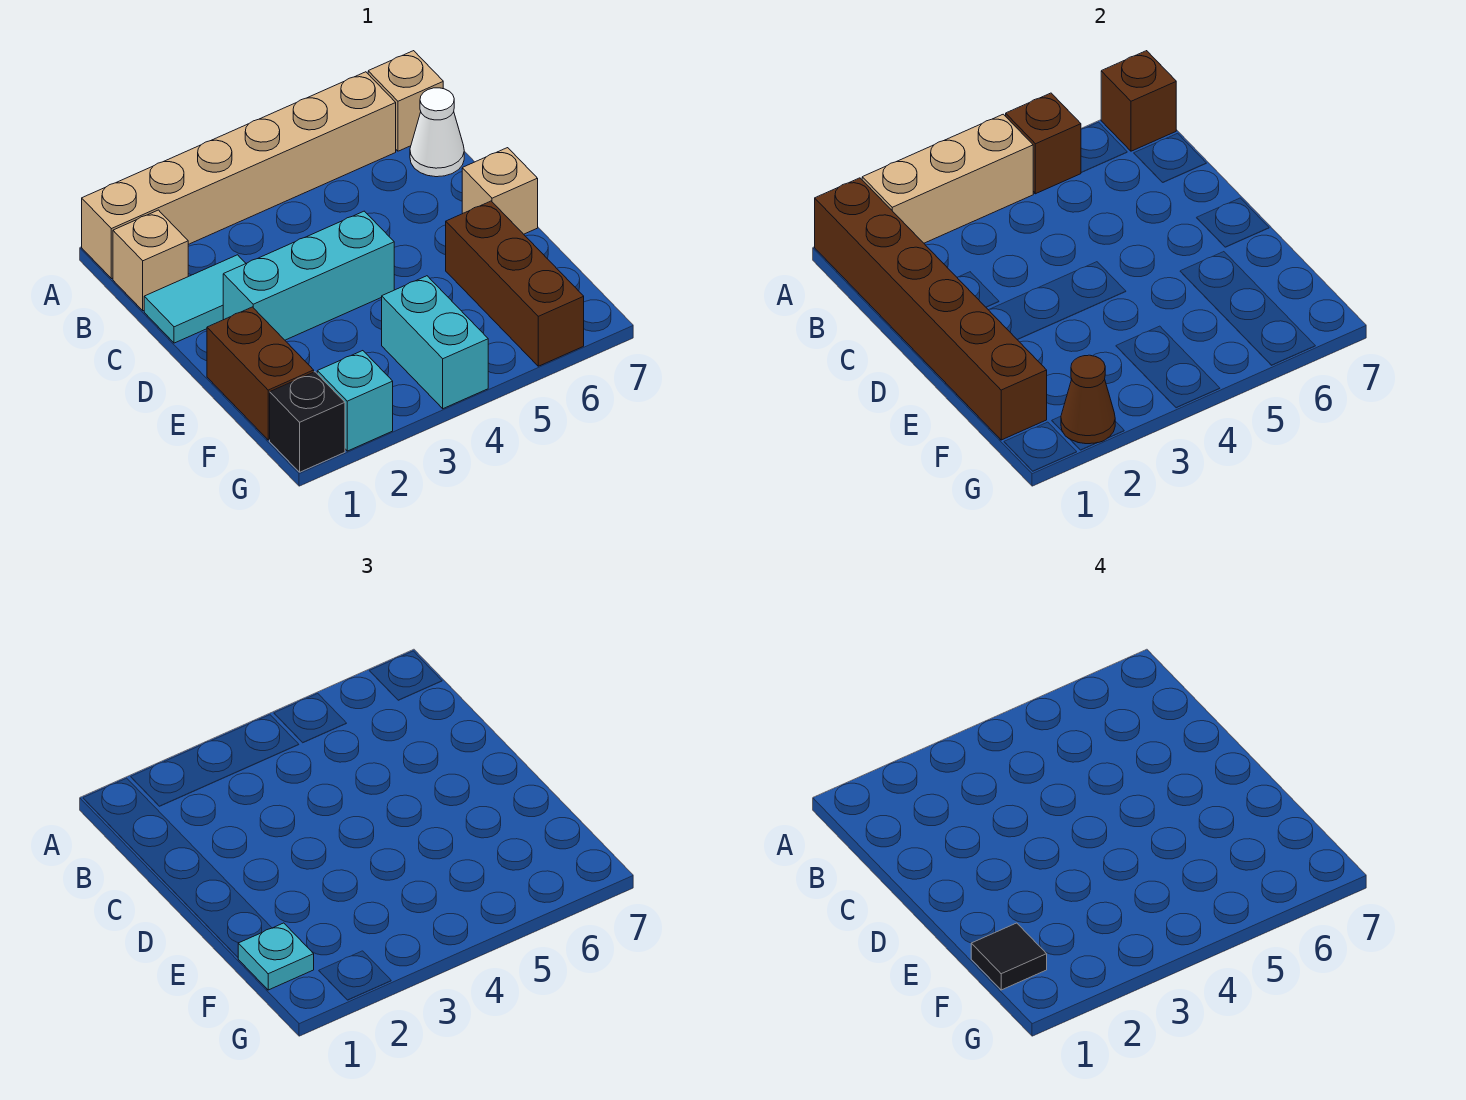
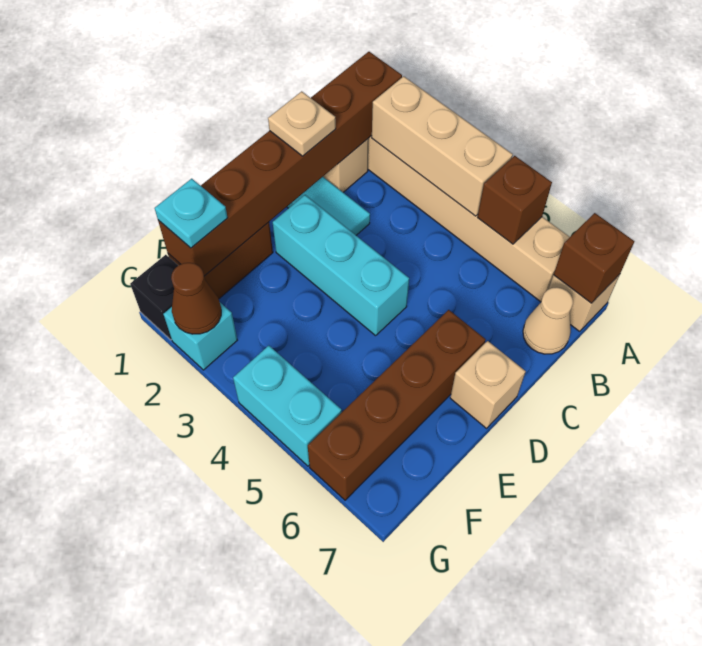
white 1x1 cone [410,88,464,177] -> tan 1x1 cone [523,287,573,354]
none -> tan 1x1 plate [268,91,336,156]
brown 1x3 brick [446,201,584,366] -> brown 1x4 brick [308,310,486,500]
black 1x1 tile [971,923,1047,990] -> none
cyan 1x2 brick [382,276,488,409] -> cyan 1x2 brick turned to [233,346,342,466]

